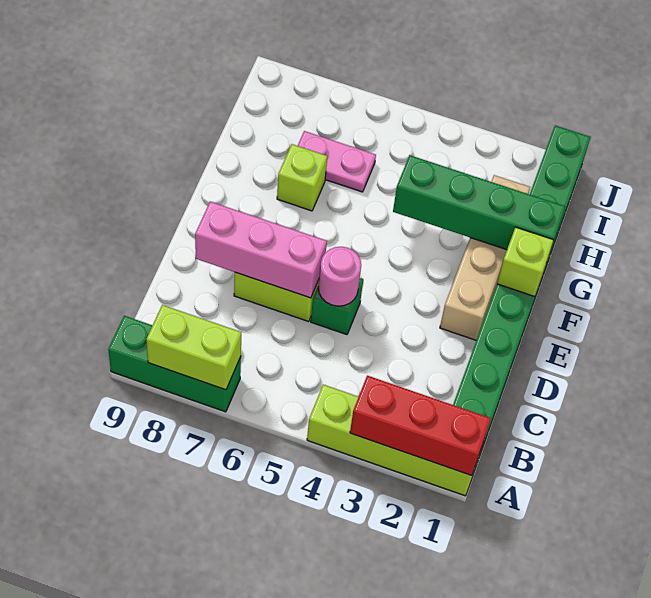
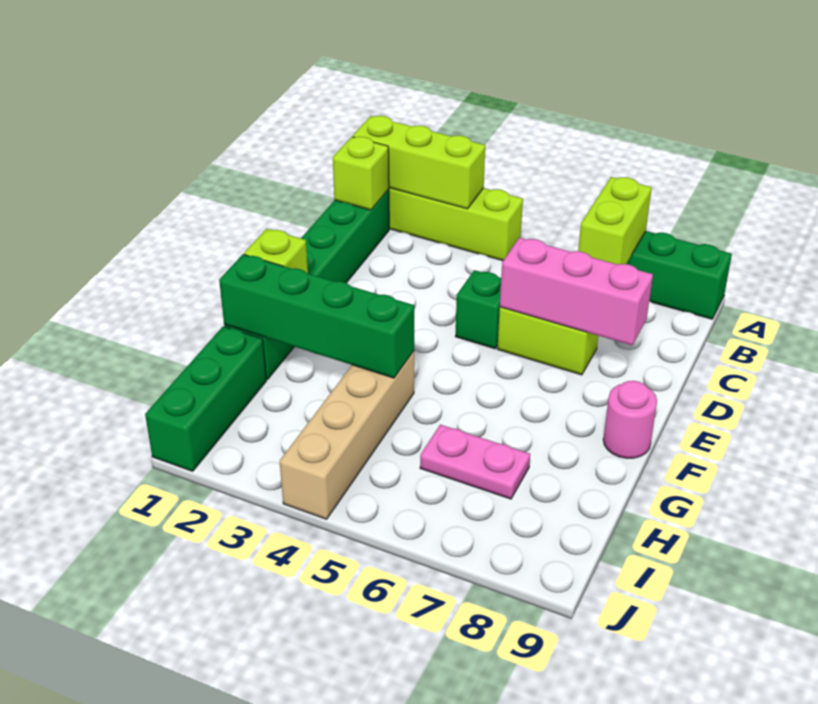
red 1x3 brick [350,376,491,476] -> lime 1x3 brick [353,116,485,209]
lime 1x2 brick [146,305,241,390] -> lime 1x2 brick turned to [578,177,652,264]
pink 1x1 round brick [318,247,361,306] -> pink 1x1 round brick moved to [603,381,657,458]
tan 1x4 brick [440,175,530,340] -> tan 1x4 brick moved to [280,351,414,519]
lime 1x1 brick [277,144,327,211] -> lime 1x1 brick moved to [333,137,389,210]

